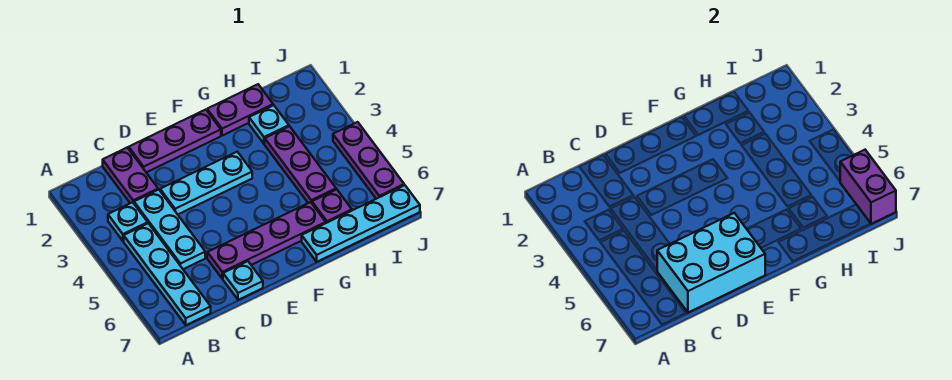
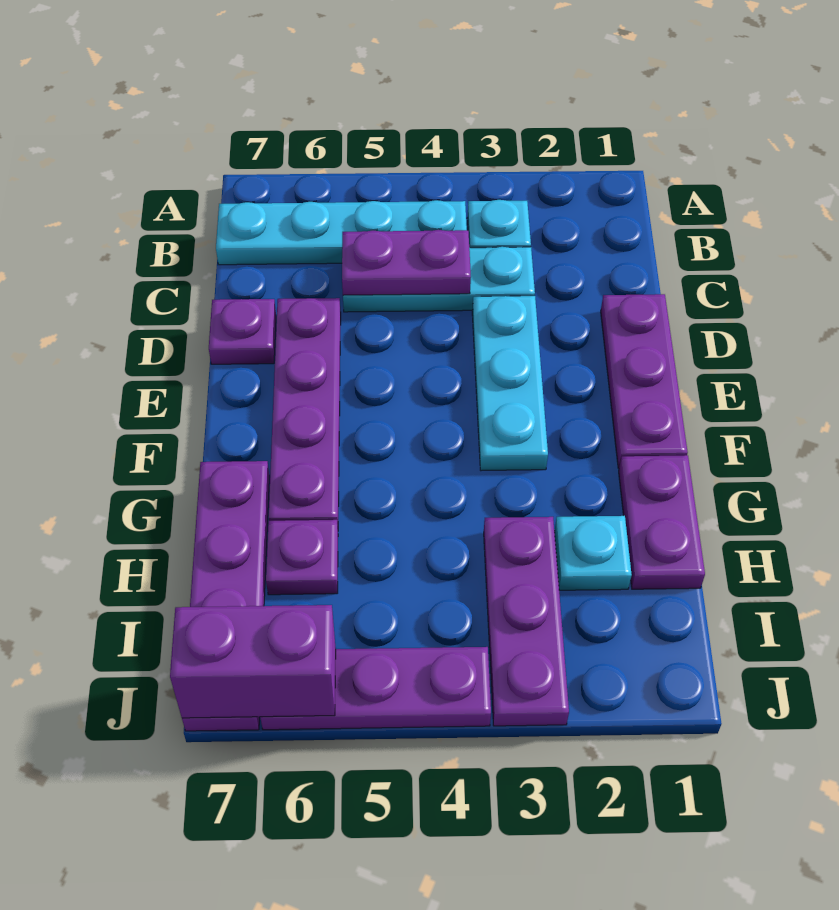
purple 1x2 plate [103,148,158,203] -> purple 1x2 plate moved to [342,230,471,295]
cyan 2x3 brick [657,213,765,313] -> none
cyan 1x1 plate [223,261,263,300] -> purple 1x1 plate [209,299,276,364]
cyan 1x4 plate [302,185,420,262] -> purple 1x4 plate [182,461,269,731]
purple 1x3 plate [265,126,336,203] -> purple 1x3 plate turned to [484,517,569,726]

